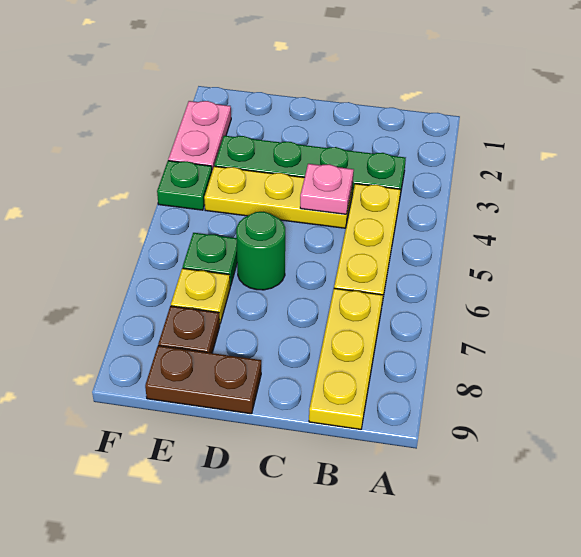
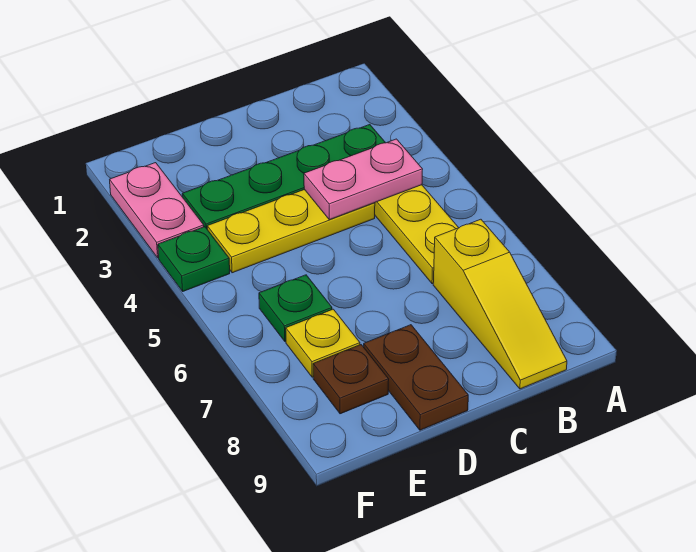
yellow 1x3 plate [309,288,383,429] -> yellow 1x3 slope [433,219,567,389]
pink 1x1 plate [300,164,354,214] -> pink 1x2 plate [304,139,423,220]
green 1x1 round brick [236,212,285,290] -> none
brown 1x2 plate [145,346,261,414] -> brown 1x2 plate turned to [364,325,468,430]

